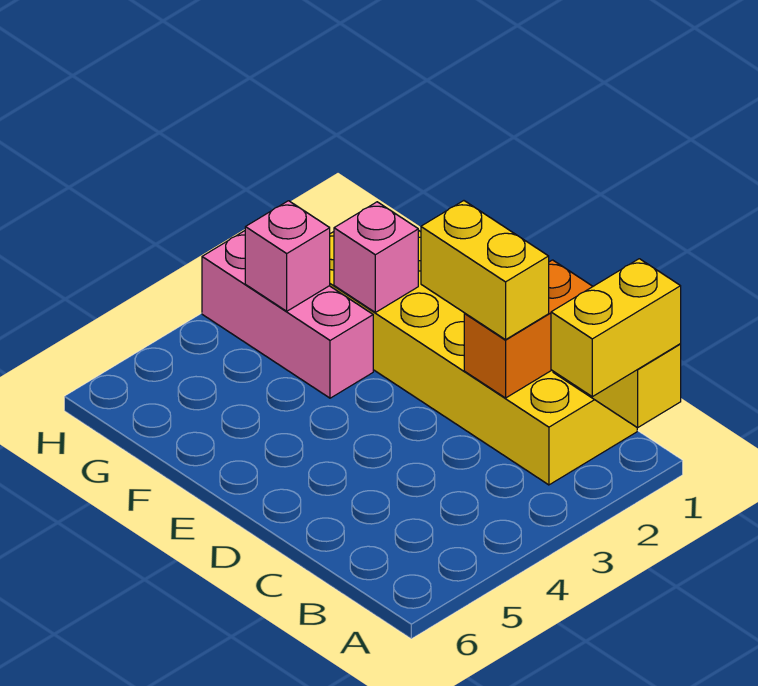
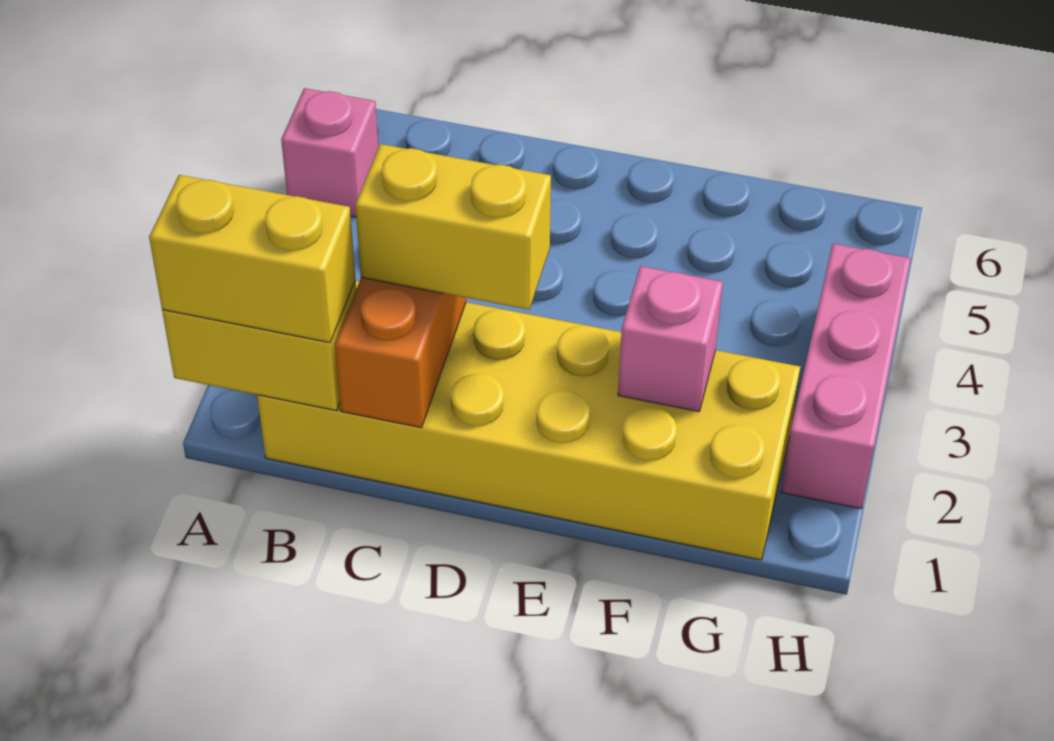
yellow 1x2 brick [551,259,681,397] -> yellow 1x2 brick turned to [149,175,355,343]
pink 1x3 brick [202,231,373,398] -> pink 1x3 brick turned to [781,244,911,509]
pink 1x1 brick [245,201,330,311] -> pink 1x1 brick moved to [281,88,378,217]

